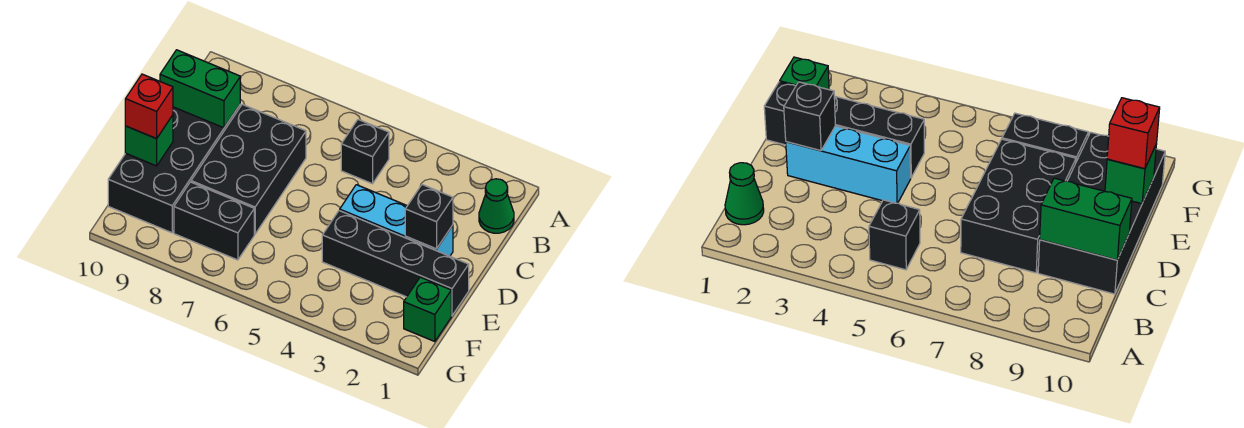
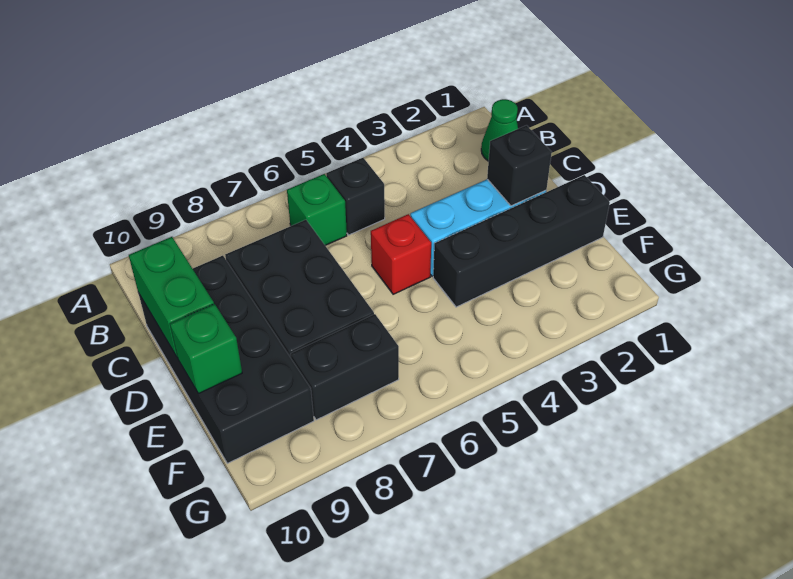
green 1x2 brick [160,50,240,128] -> green 1x2 brick turned to [129,237,214,358]
red 1x1 brick [125,74,173,139] -> red 1x1 brick moved to [371,214,431,294]
green 1x1 brick [404,277,451,342] -> green 1x1 brick moved to [287,174,347,245]

